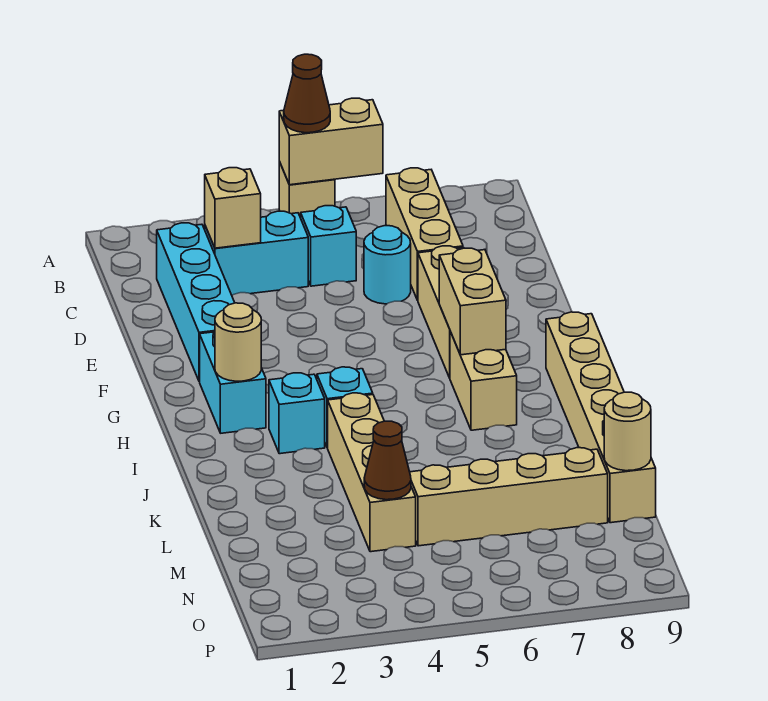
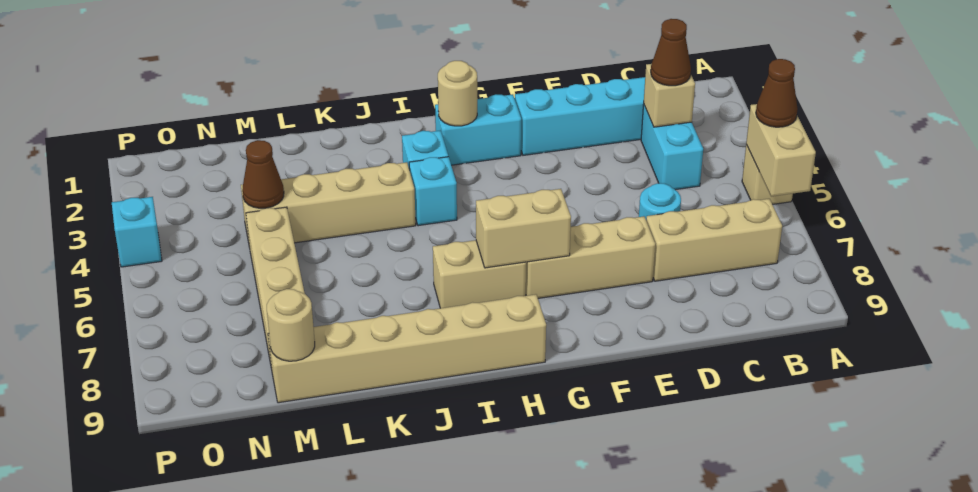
none -> brown 1x1 cone [651,19,691,86]
cyan 1x1 brick [301,206,356,286] -> cyan 1x1 brick moved to [112,197,162,267]

